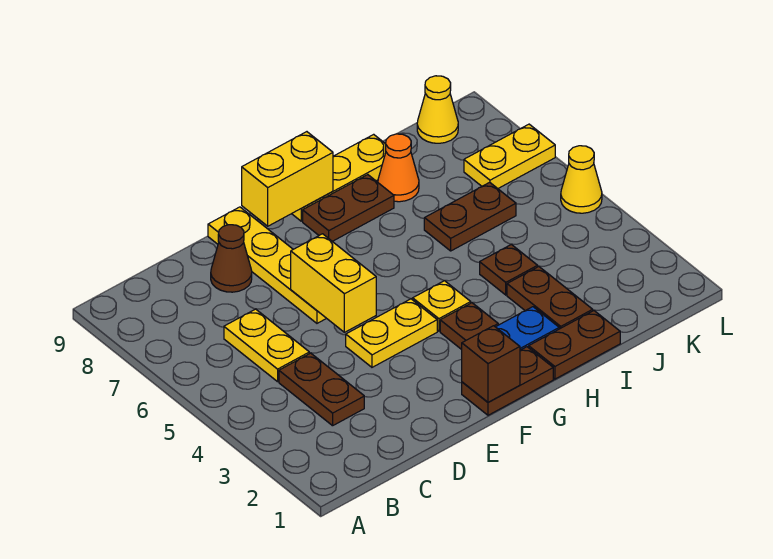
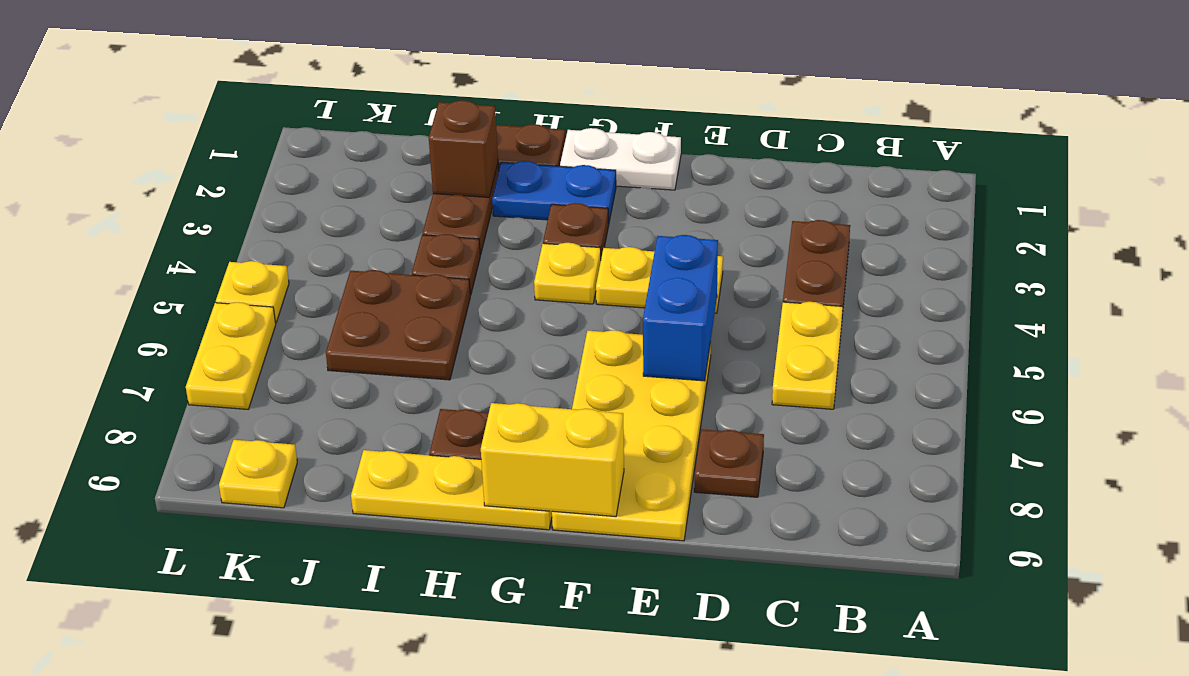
brown 1x1 cone [211,225,252,292] -> brown 1x1 plate [694,429,764,497]
yellow 1x2 brick [291,234,376,332] -> blue 1x2 brick [643,235,718,381]
yellow 1x4 plate [208,207,326,323] -> yellow 2x4 plate [552,330,711,541]
brown 1x2 plate [462,347,553,415] -> white 1x2 plate [560,128,681,190]
brown 1x1 brick [462,326,520,402] -> brown 1x1 brick moved to [429,100,498,197]
brown 1x2 plate [424,182,516,251] -> brown 2x2 plate [326,270,470,380]
orange 1x1 cone [378,134,419,202] -> none
yellow 1x2 plate [464,124,555,188] -> yellow 1x2 plate turned to [186,302,276,409]
yellow 1x1 cone [417,76,458,143] -> yellow 1x1 plate [219,440,297,508]
yellow 1x1 cone [561,146,602,213] -> yellow 1x1 plate [216,261,289,323]

